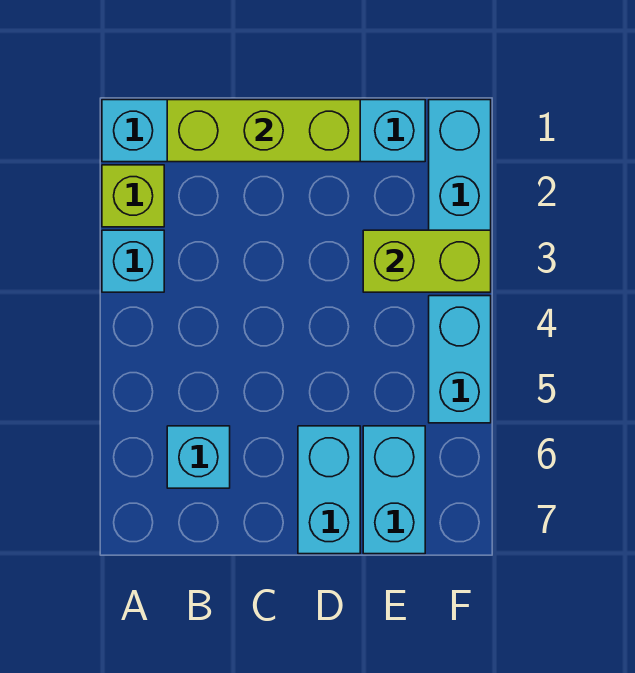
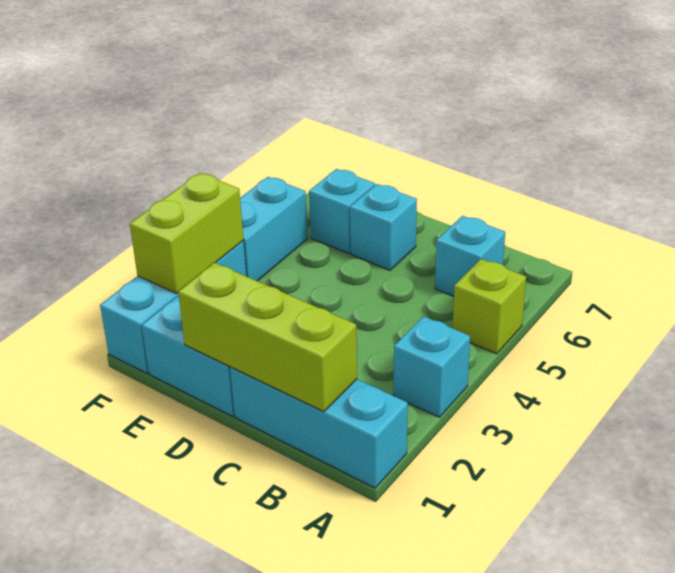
lime 1x1 brick [102,165,164,227] -> lime 1x1 brick moved to [453,259,526,354]
cyan 1x2 brick [298,426,360,554] -> cyan 1x1 brick [350,184,417,270]
lime 1x2 brick [363,230,491,292] -> lime 1x2 brick turned to [130,173,244,294]
cyan 1x2 brick [363,426,425,554] -> cyan 1x1 brick [309,169,375,254]

